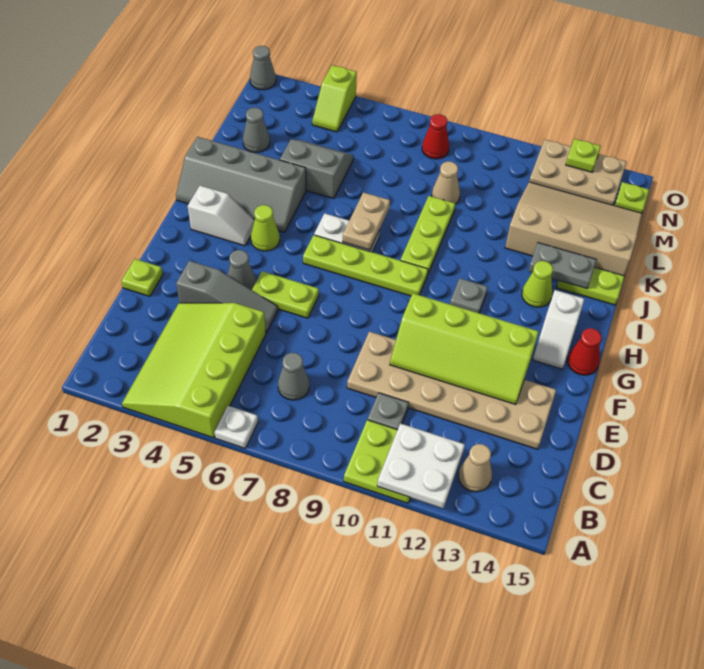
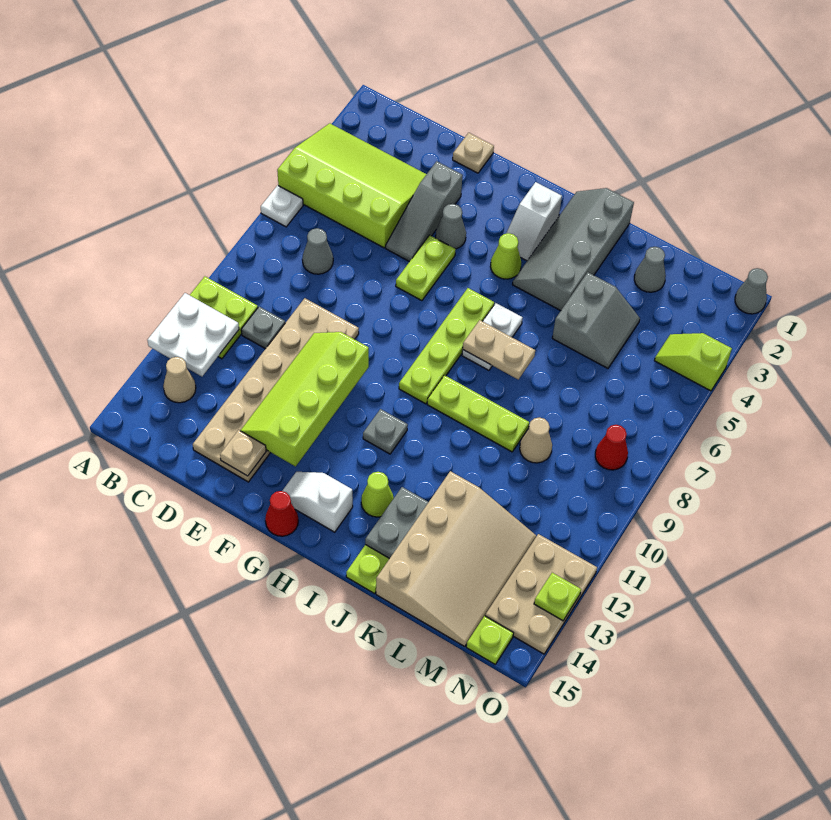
lime 1x1 plate [121,259,163,296] -> tan 1x1 plate [453,133,494,173]
none -> tan 1x1 plate [220,430,266,476]

